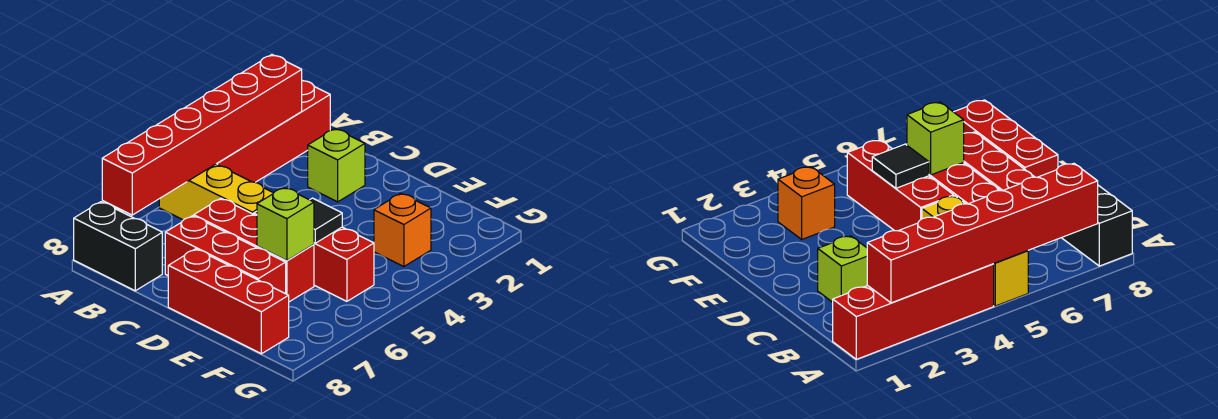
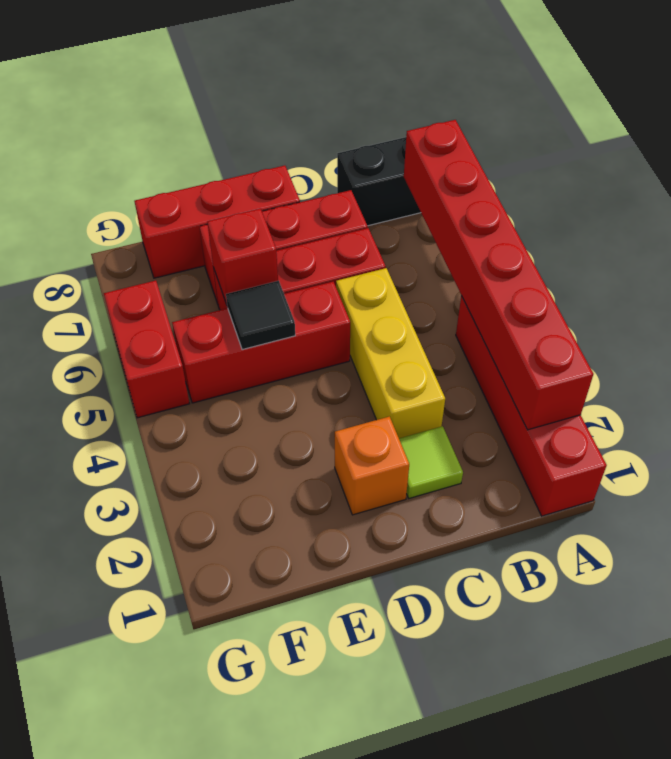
yellow 1x3 brick [159,164,273,220] -> yellow 1x3 brick turned to [336,268,445,438]
lime 1x1 brick [308,129,365,202] -> lime 1x1 tile [399,426,463,498]
lime 1x1 brick [257,187,314,261] -> red 1x1 brick [207,209,278,304]
orange 1x1 brick [374,193,431,267] -> orange 1x1 brick moved to [335,416,409,515]
none -> red 1x2 brick [104,280,190,418]

